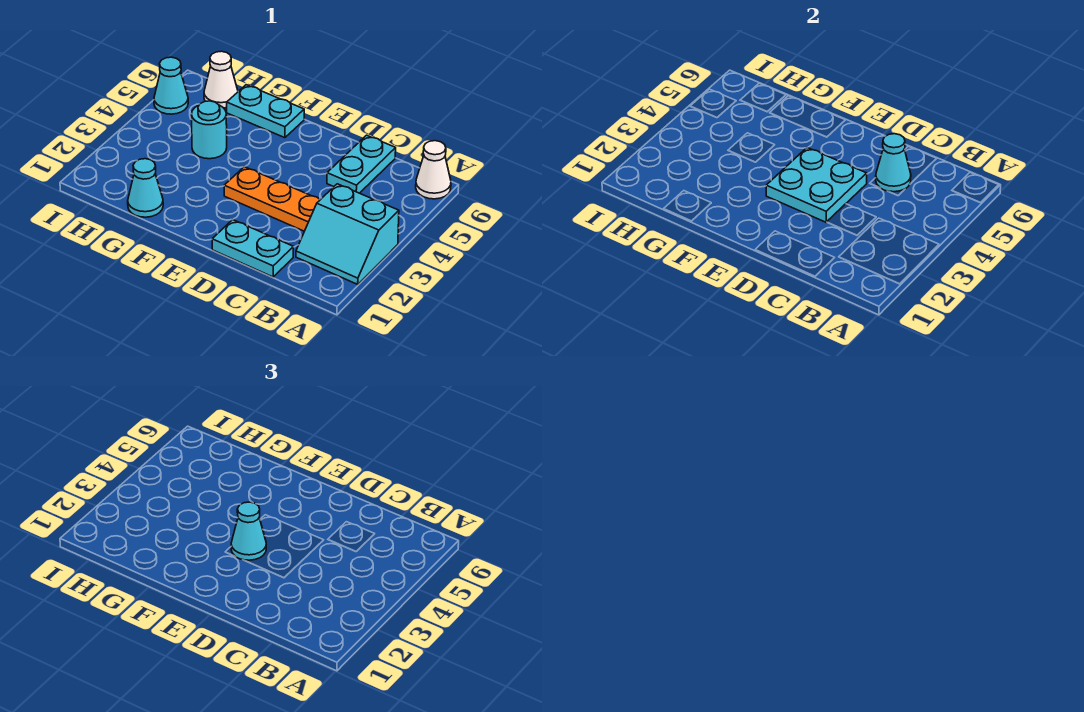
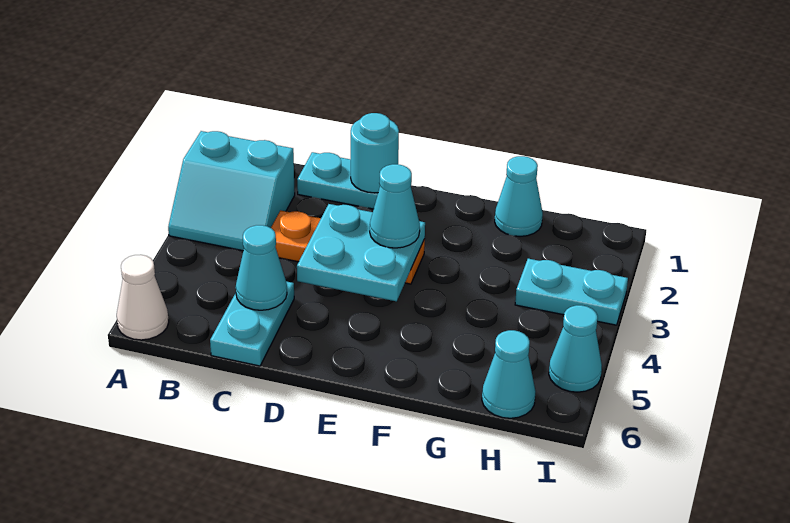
cyan 2x2 slope [296,184,399,284] -> cyan 2x2 slope turned to [168,131,295,251]
cyan 1x2 plate [227,85,304,138] -> cyan 1x2 plate moved to [515,259,628,325]
cyan 1x1 round brick [191,101,227,159] -> cyan 1x1 round brick moved to [351,113,399,193]
white 1x1 cone [204,51,238,108] -> cyan 1x1 cone [482,330,536,418]

